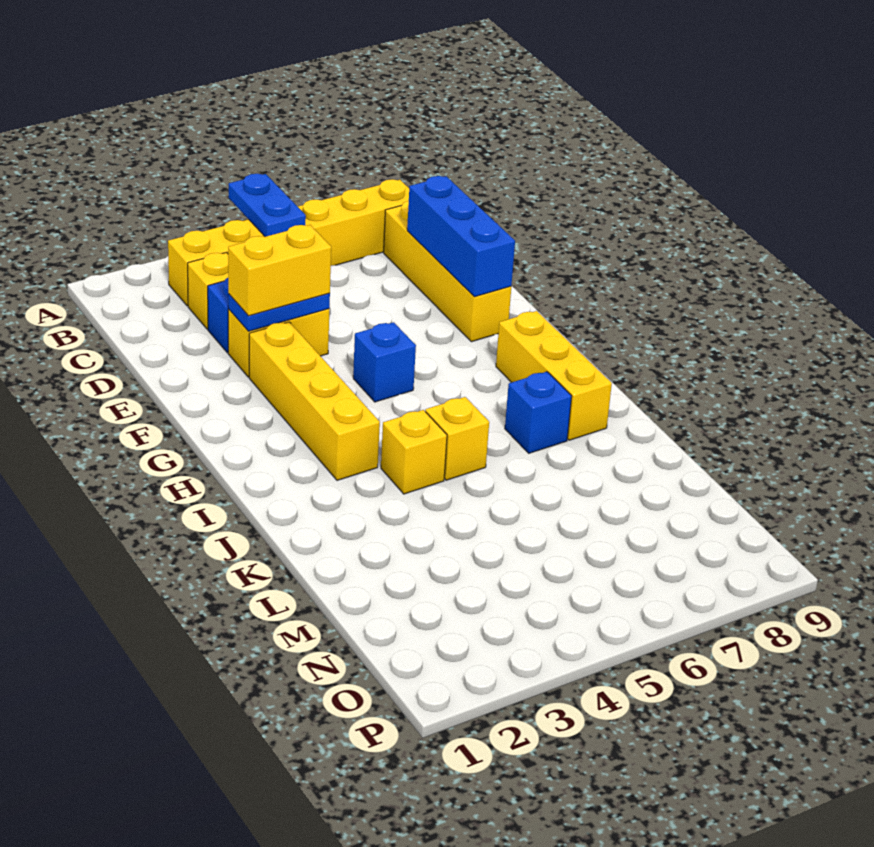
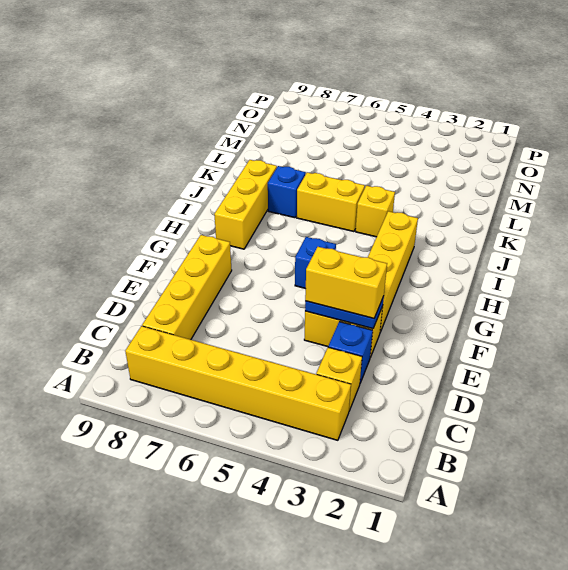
blue 1x2 plate [229,174,306,237] -> none
blue 1x3 brick [407,176,515,297] -> none
yellow 1x1 brick [425,397,489,480] -> yellow 1x2 brick [297,172,365,232]

